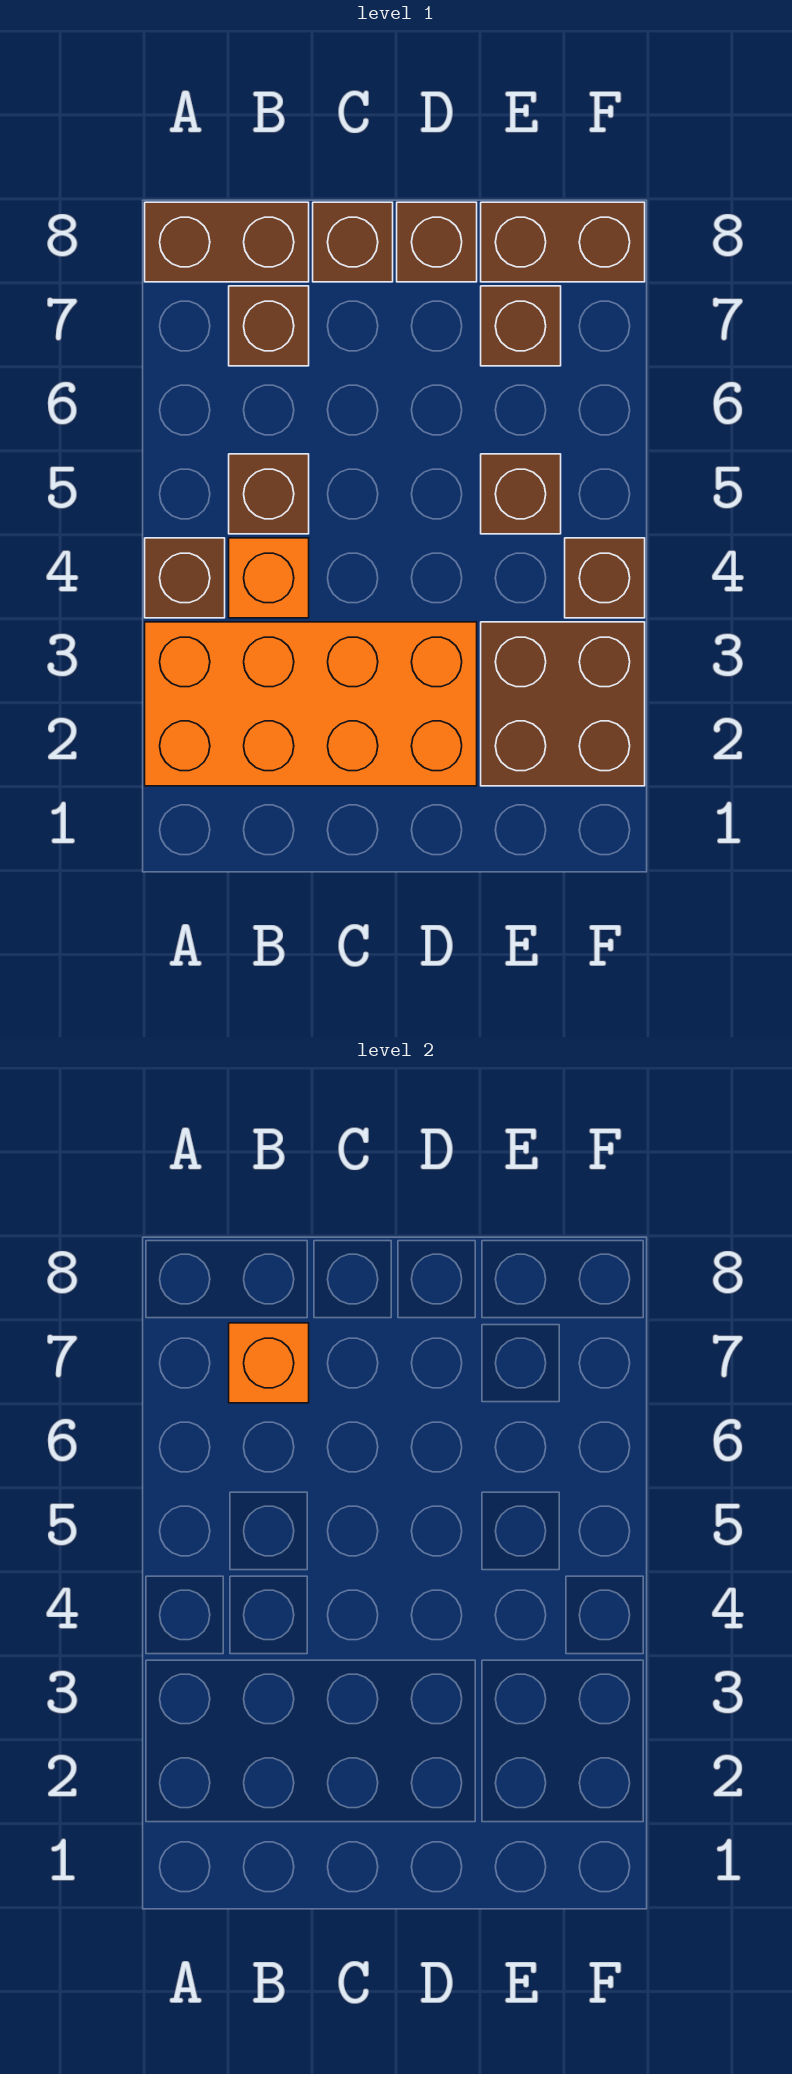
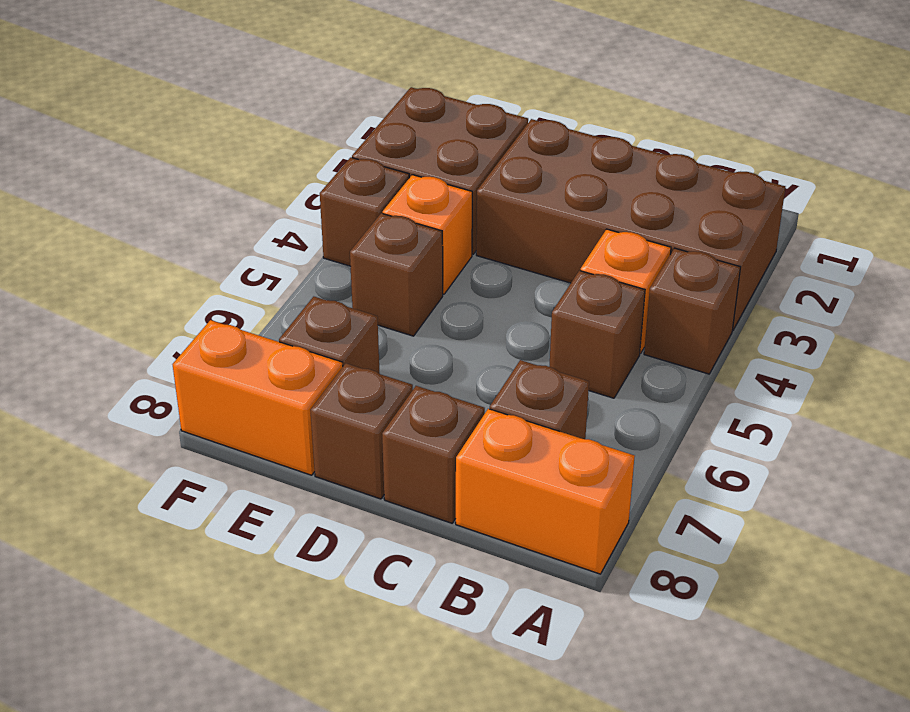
orange 2x4 brick [145,622,477,786] -> brown 2x4 brick [476,119,785,330]
brown 1x2 brick [145,202,309,282] -> orange 1x2 brick [456,409,635,574]
orange 1x1 brick [229,1323,309,1403] -> orange 1x1 brick moved to [383,175,472,294]
brown 1x2 brick [481,202,645,282] -> orange 1x2 brick [172,320,343,475]

